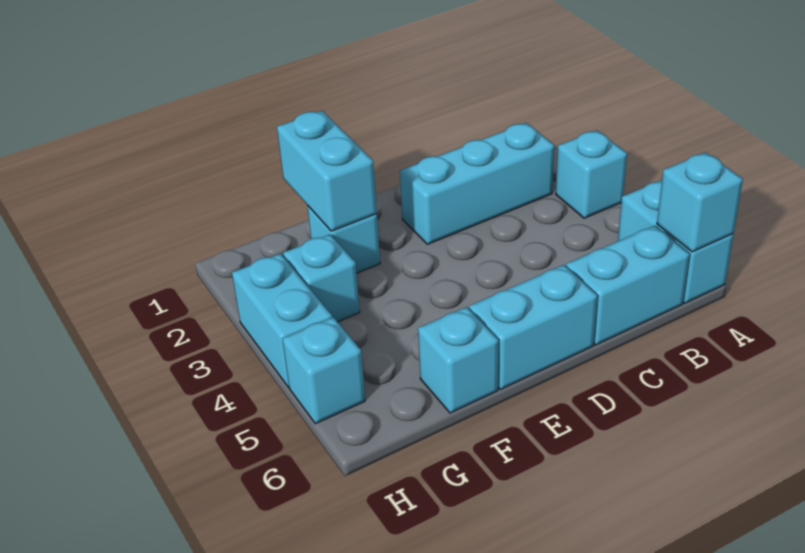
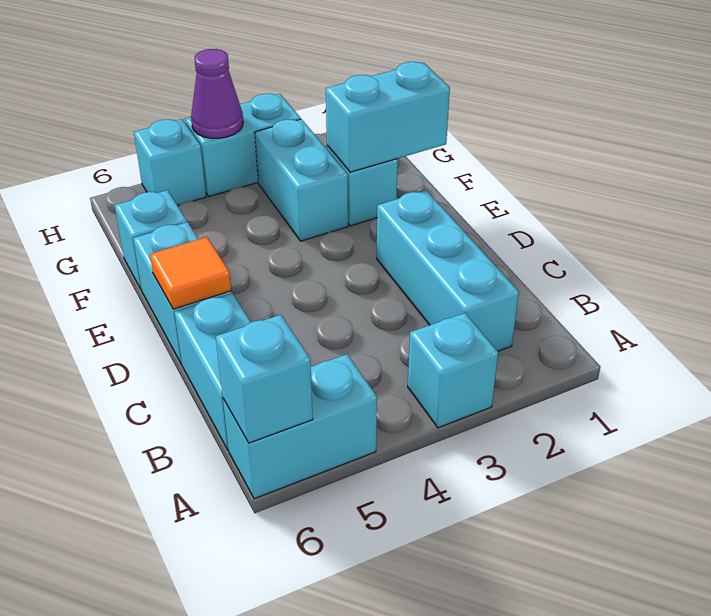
none -> orange 1x1 tile [150,237,231,309]
cyan 1x1 brick [283,234,360,322] -> cyan 1x2 brick [255,119,348,241]
none -> purple 1x1 cone [191,49,243,138]

